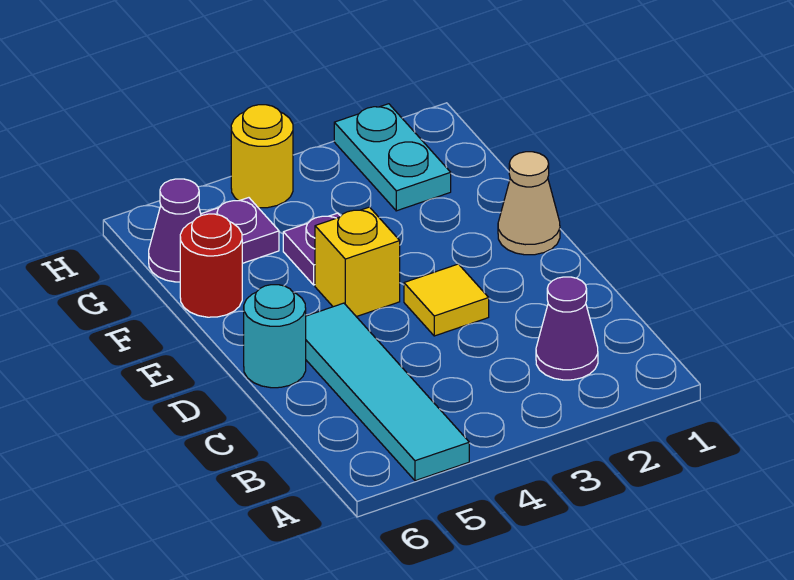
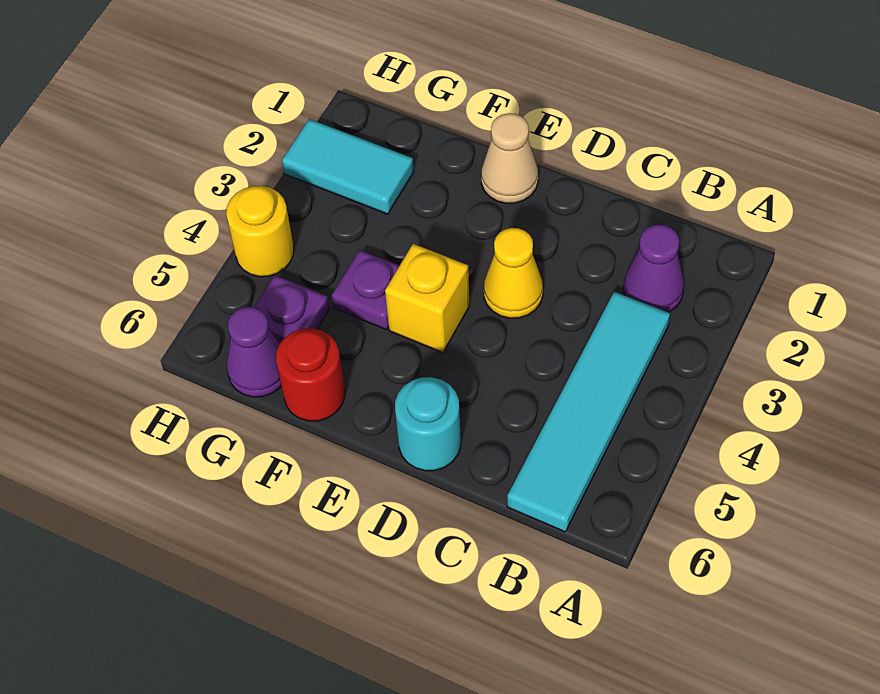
cyan 1x4 tile [306,303,469,481] -> cyan 1x4 tile turned to [507,292,670,532]
yellow 1x1 tile [404,264,489,336] -> yellow 1x1 cone [484,228,543,318]
cyan 1x2 plate [334,104,451,211] -> cyan 1x2 tile [282,119,414,214]

